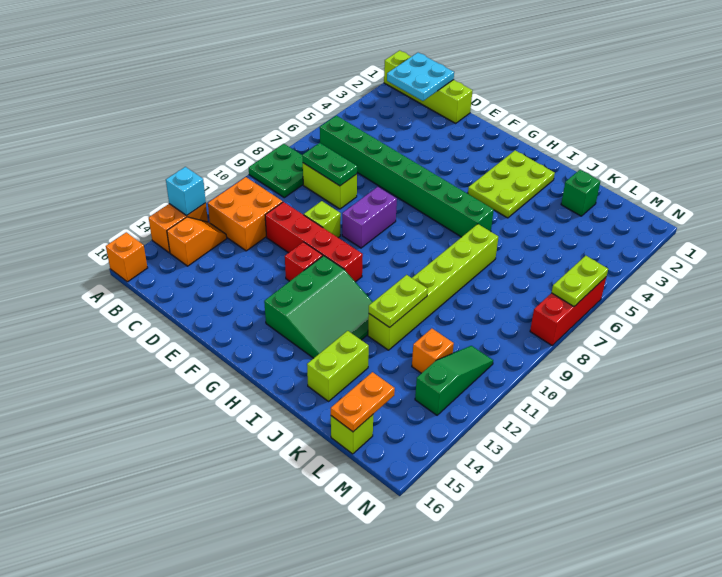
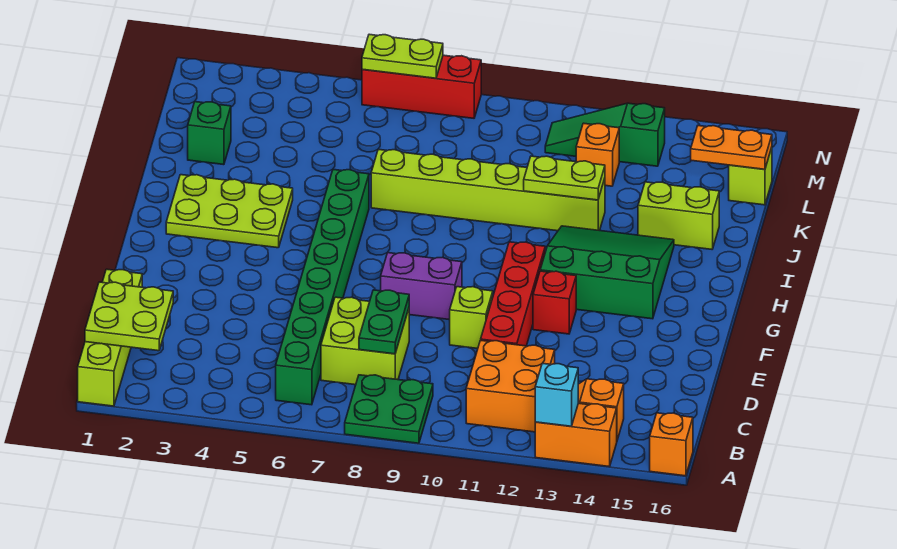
cyan 2x2 plate [387,53,454,101] -> lime 2x2 plate [85,282,173,351]
lime 1x2 brick [303,163,357,209] -> lime 2x2 brick [321,297,409,385]

